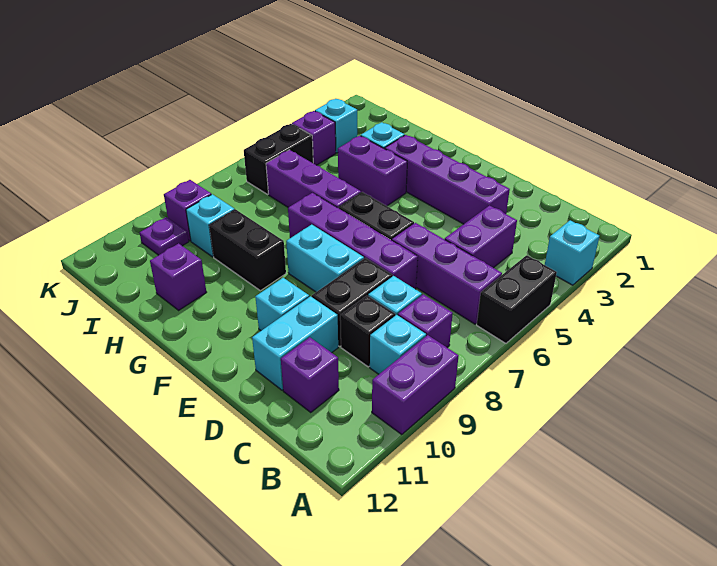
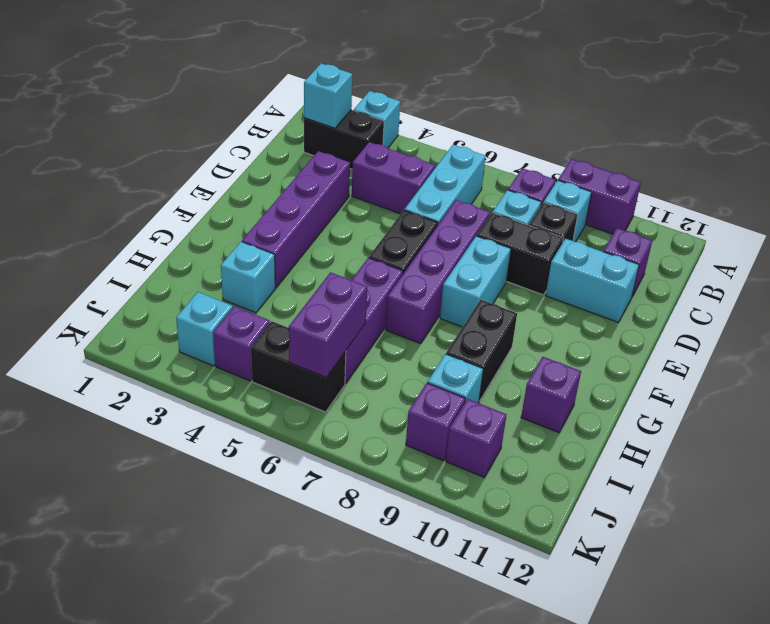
black 1x2 brick [477,255,557,343] -> black 1x2 brick moved to [304,110,384,169]
purple 1x3 brick [392,223,502,324] -> cyan 1x3 brick [405,145,486,224]
cyan 1x1 brick [255,278,309,331] -> cyan 1x1 brick moved to [304,63,352,128]
purple 1x2 brick [338,136,407,206] -> purple 1x2 brick moved to [289,272,367,377]
purple 1x1 plate [140,217,189,255] -> purple 1x1 brick [446,399,507,478]

